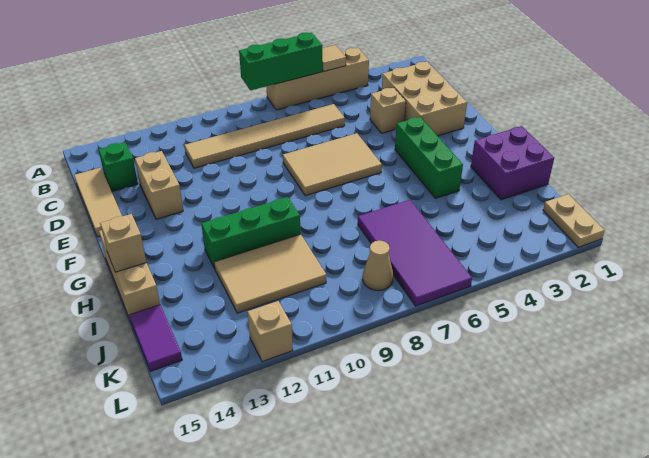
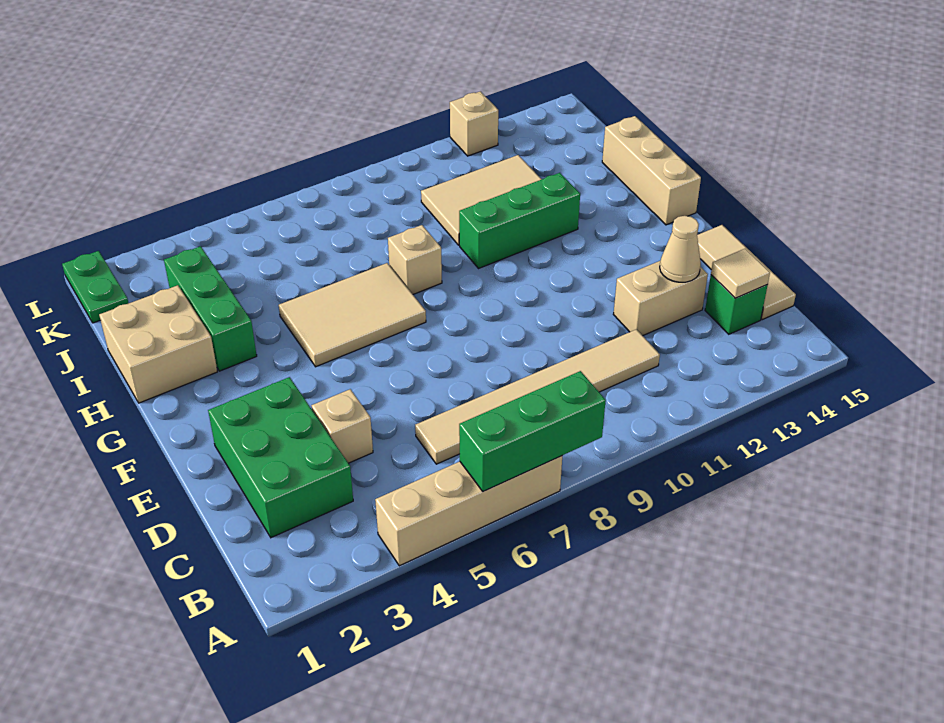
tan 1x1 tile [322,45,346,71] -> tan 1x1 tile moved to [711,249,770,298]
tan 2x3 brick [382,62,467,136] -> green 2x3 brick [208,377,353,538]
tan 1x2 brick [135,151,183,219] -> tan 1x2 brick turned to [613,261,708,336]
tan 2x3 tile [283,133,382,196] -> tan 2x3 tile moved to [279,263,426,367]
green 1x3 brick [395,117,463,198] -> green 1x3 brick moved to [164,246,257,371]
purple 2x2 brick [471,126,554,200] -> tan 2x2 brick [99,285,217,403]
tan 1x1 brick [100,214,146,272] -> tan 1x1 brick moved to [388,225,442,294]
purple 2x4 tile [358,200,472,306] -> none
purple 1x2 tile [129,305,182,372] -> none
tan 1x2 plate [543,194,605,247] -> green 1x2 plate [62,251,129,323]
tan 1x1 cone [363,241,393,290] -> tan 1x1 cone moved to [660,216,701,282]

